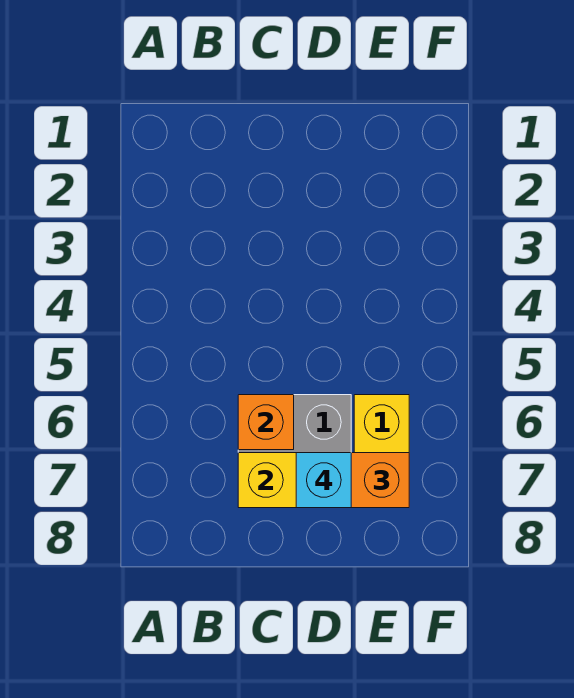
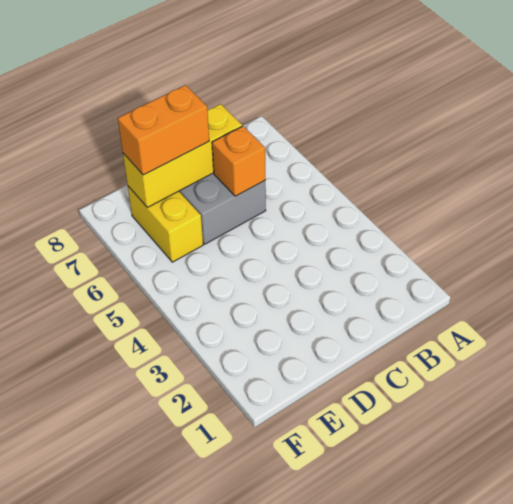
cyan 1x1 brick [296,453,351,508] -> none

